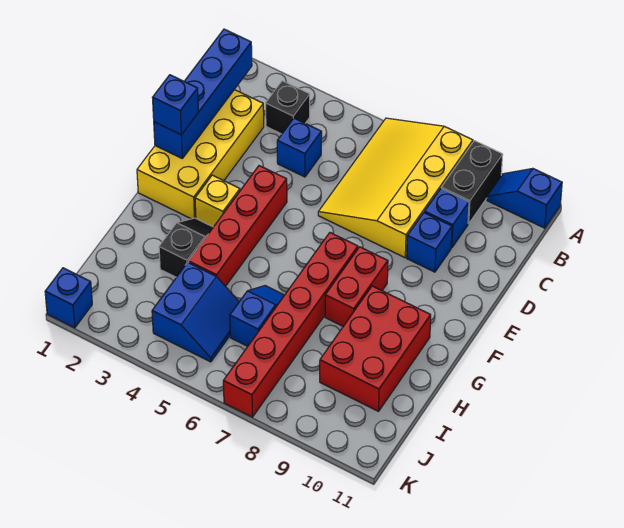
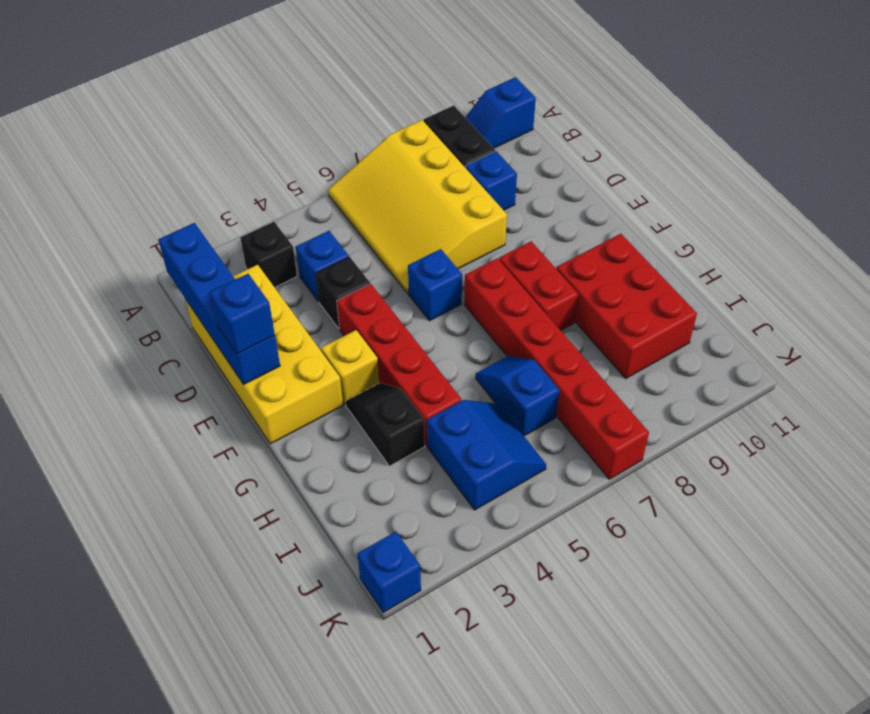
none -> black 1x1 brick [316,257,370,329]
blue 1x1 brick [407,213,452,272] -> blue 1x1 brick moved to [408,249,462,321]

